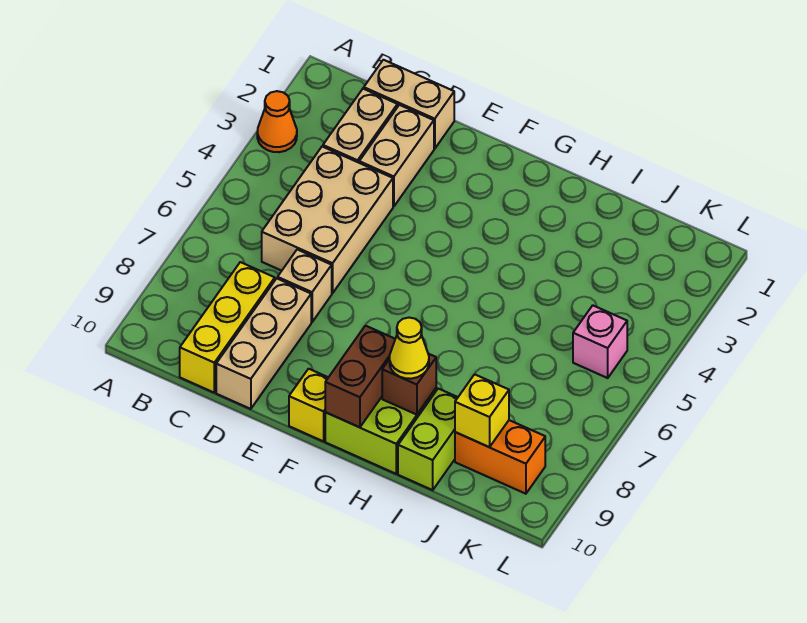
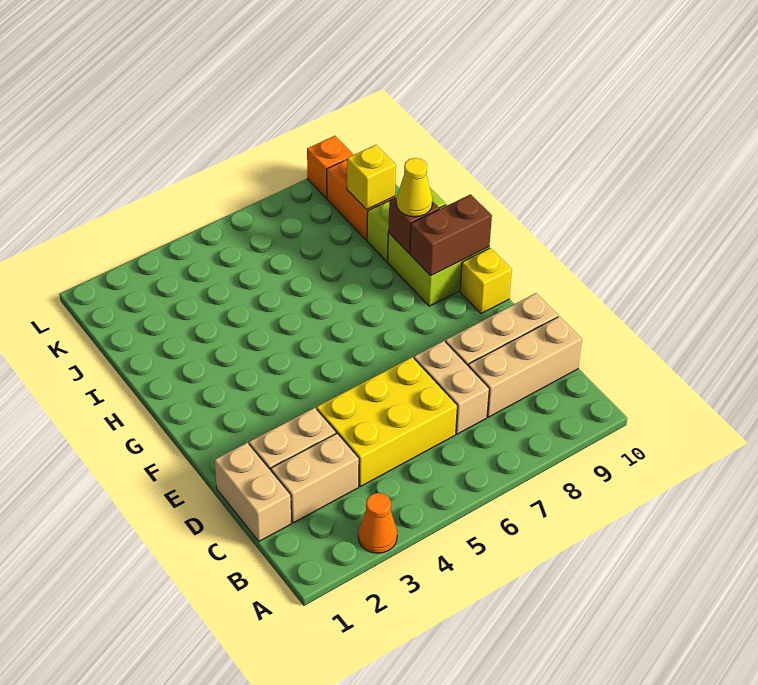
tan 2x3 brick [262,147,393,293] -> yellow 2x3 brick [316,357,457,487]
yellow 1x3 brick [180,262,275,392] -> tan 1x3 brick [468,316,582,417]
tan 1x1 brick [278,250,332,322] -> tan 1x2 brick [414,341,489,434]
pink 1x1 brick [573,305,627,378] -> none
none -> orange 1x1 brick [307,136,354,198]

